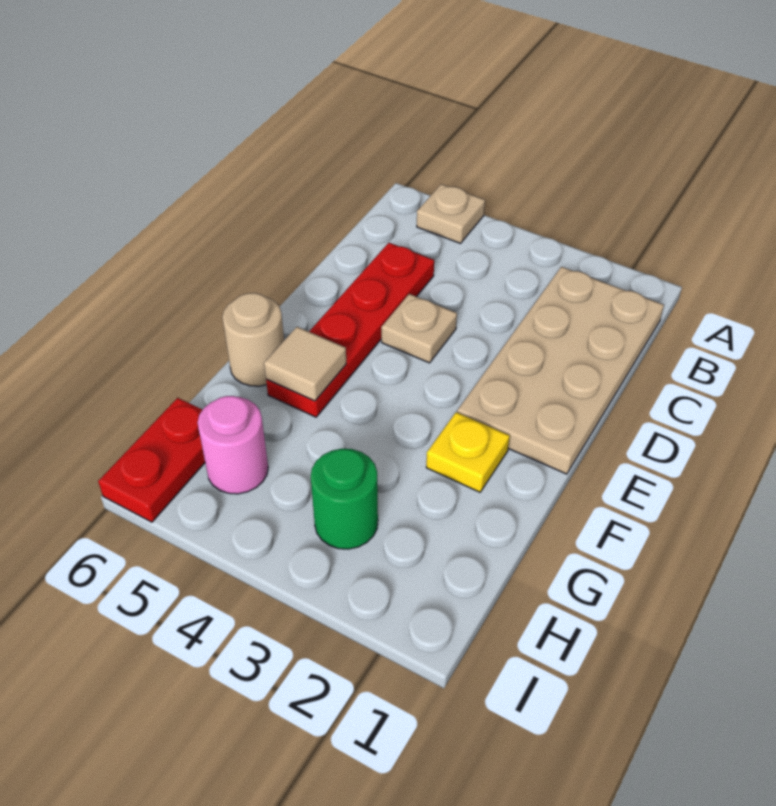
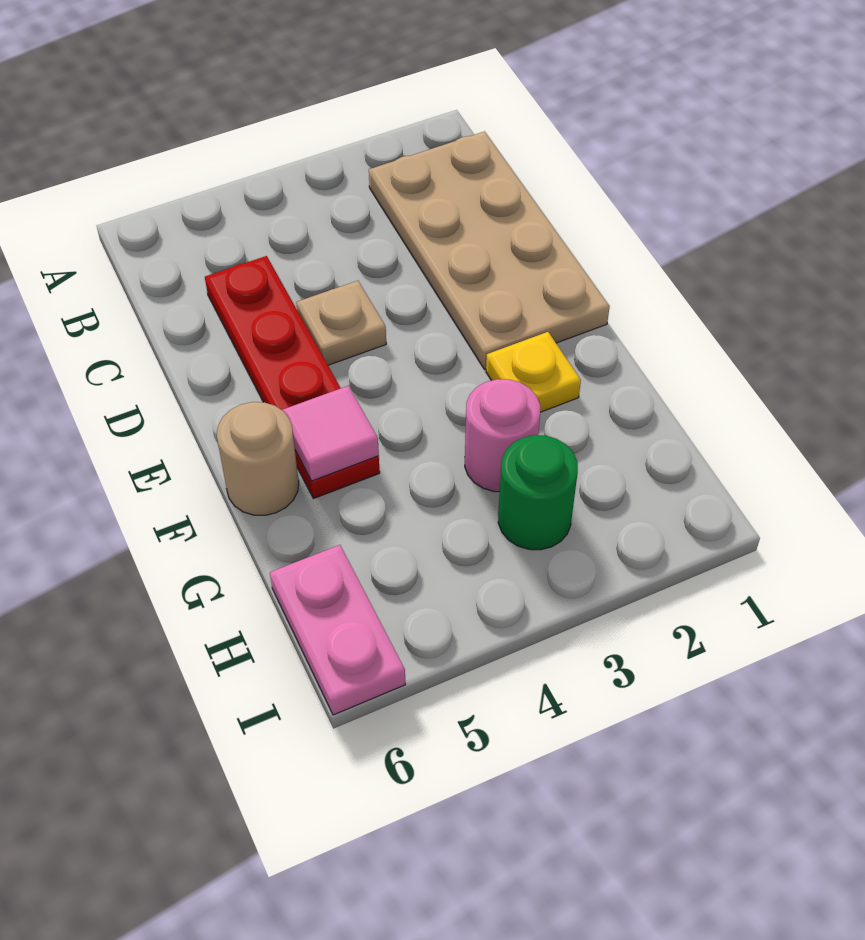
tan 1x1 plate [417,184,485,243] -> none
tan 1x1 tile [264,327,346,401] -> pink 1x1 tile [282,386,379,481]
pink 1x1 round brick [197,396,268,494] -> pink 1x1 round brick moved to [465,379,540,492]
red 1x2 plate [98,398,205,522] -> pink 1x2 plate [270,545,405,715]

